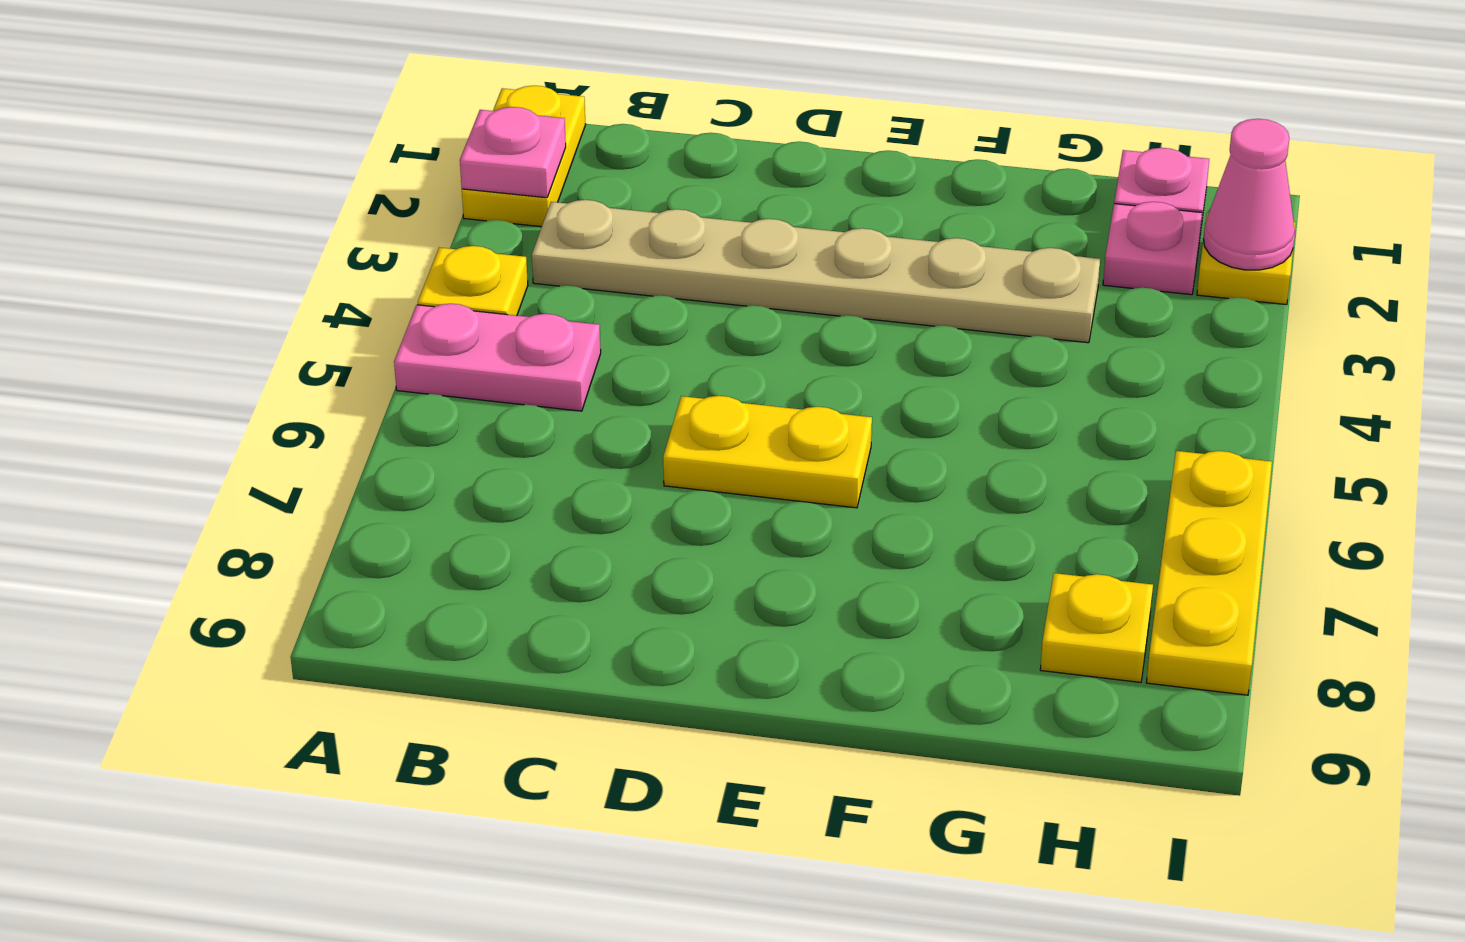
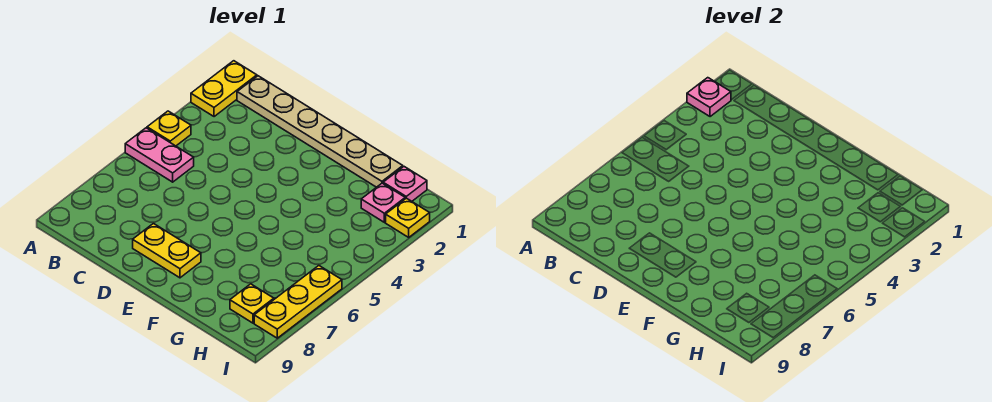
tan 1x6 plate [532,200,1100,343] -> tan 1x6 plate moved to [237,76,403,187]
yellow 1x2 plate [663,396,872,508] -> yellow 1x2 plate moved to [133,224,201,278]
pink 1x1 cone [1203,119,1295,270] -> none

